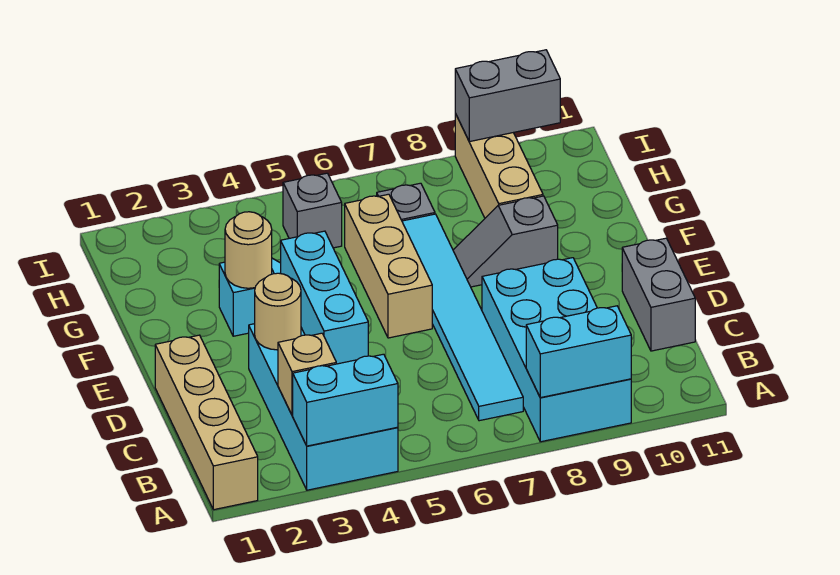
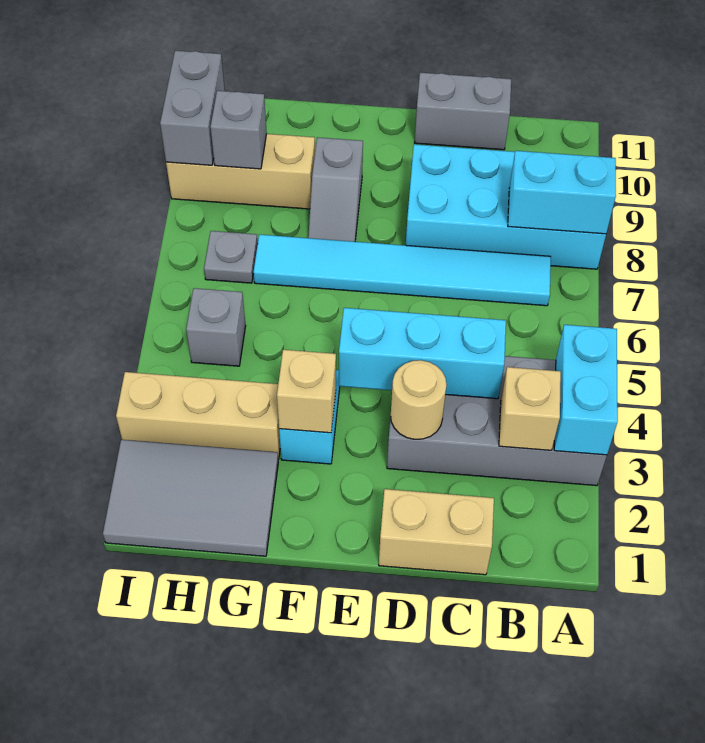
tan 1x4 brick [155,335,258,510] -> tan 1x2 brick [379,489,494,575]
cyan 2x4 brick [249,324,398,490] -> grey 2x4 brick [387,356,607,486]
cyan 1x2 brick [526,306,631,398] -> cyan 1x2 brick turned to [508,151,616,234]
tan 1x3 brick [345,194,432,338] -> tan 1x3 brick moved to [116,372,280,460]
tan 1x1 round brick [225,212,272,288] -> tan 1x1 brick [277,350,336,433]
none -> grey 2x3 tile [103,440,278,556]
none -> grey 1x1 brick [211,91,267,169]

